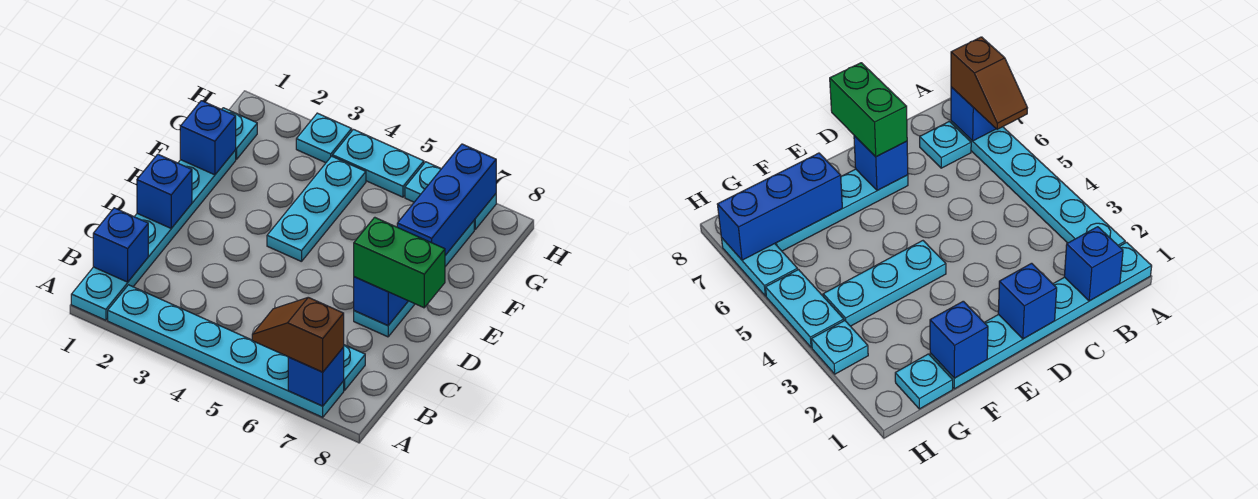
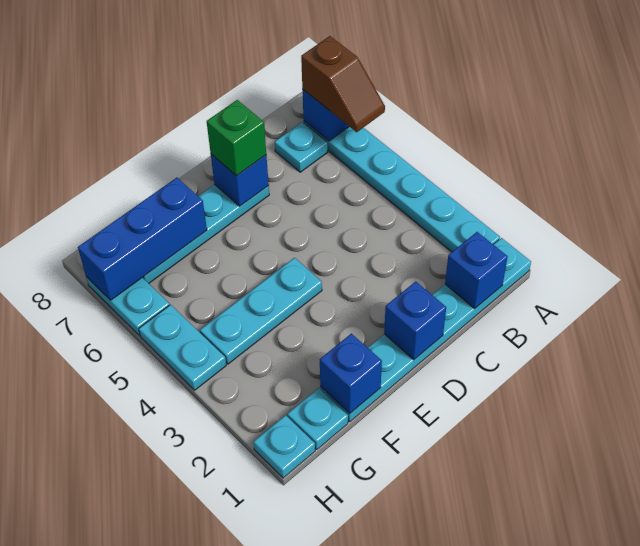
green 1x2 brick [354,217,445,308] -> green 1x1 brick [207,100,266,176]
cyan 1x1 plate [296,113,352,163] -> cyan 1x1 plate moved to [253,415,315,478]

